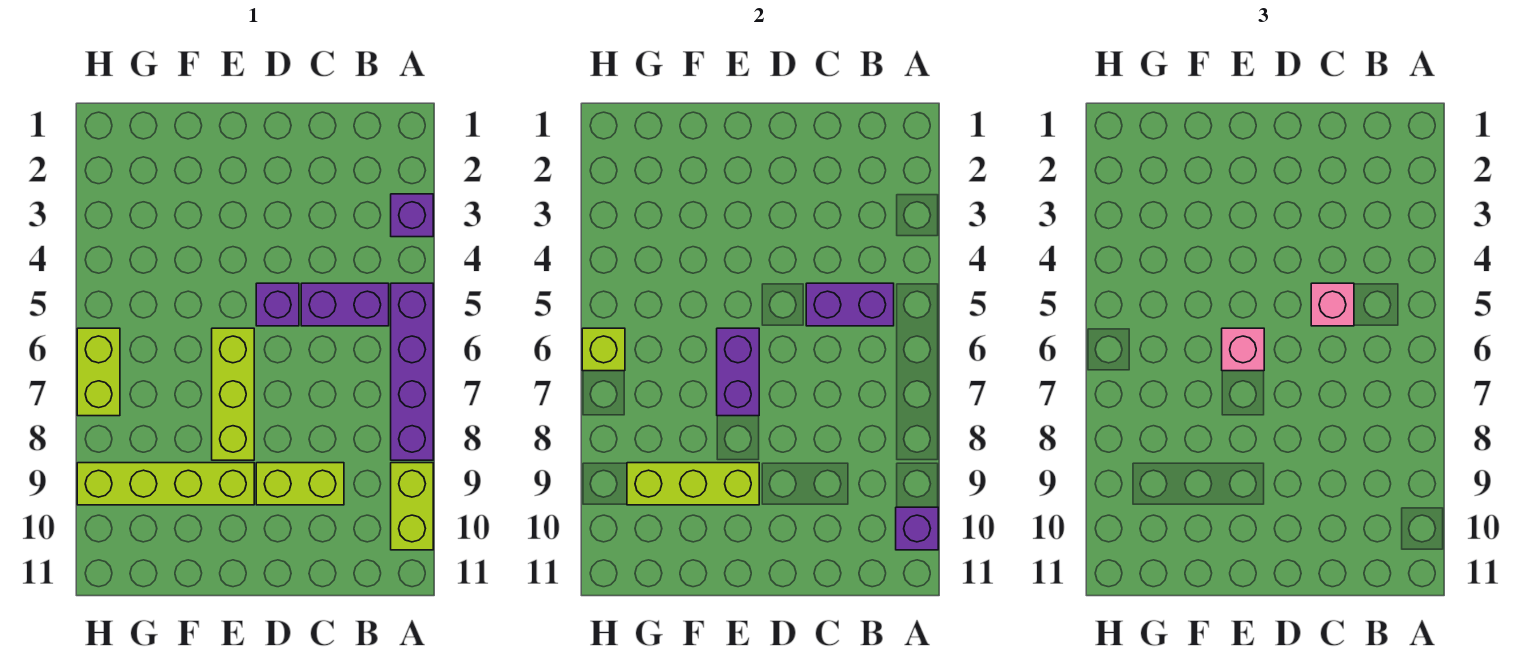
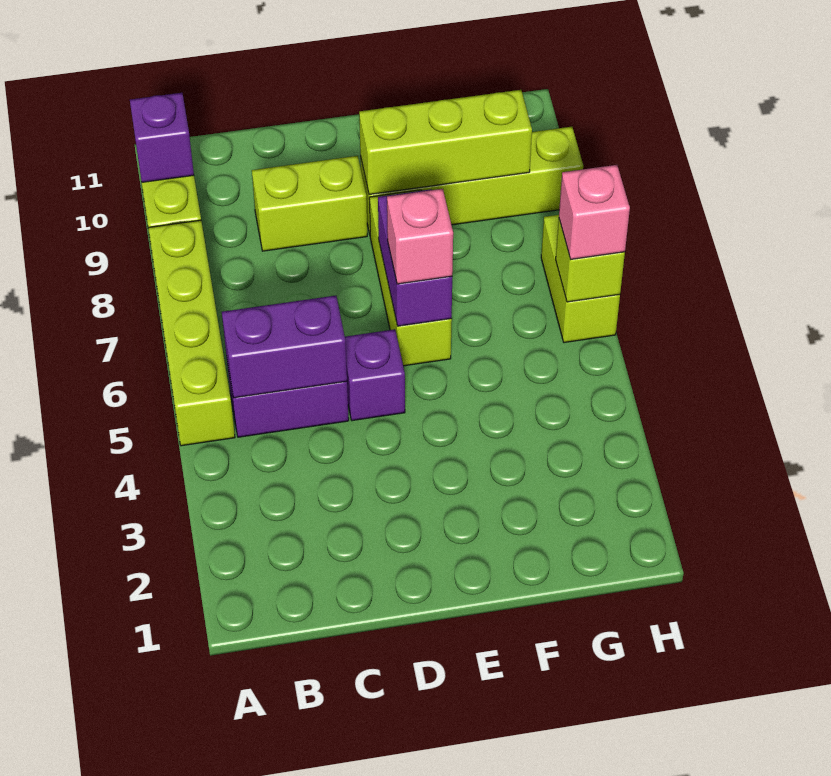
purple 1x1 brick [391,194,433,237] -> none
purple 1x4 brick [391,283,433,460] -> lime 1x4 brick [148,220,235,446]
pink 1x1 brick [1311,283,1354,326] -> pink 1x1 brick moved to [559,165,630,260]

